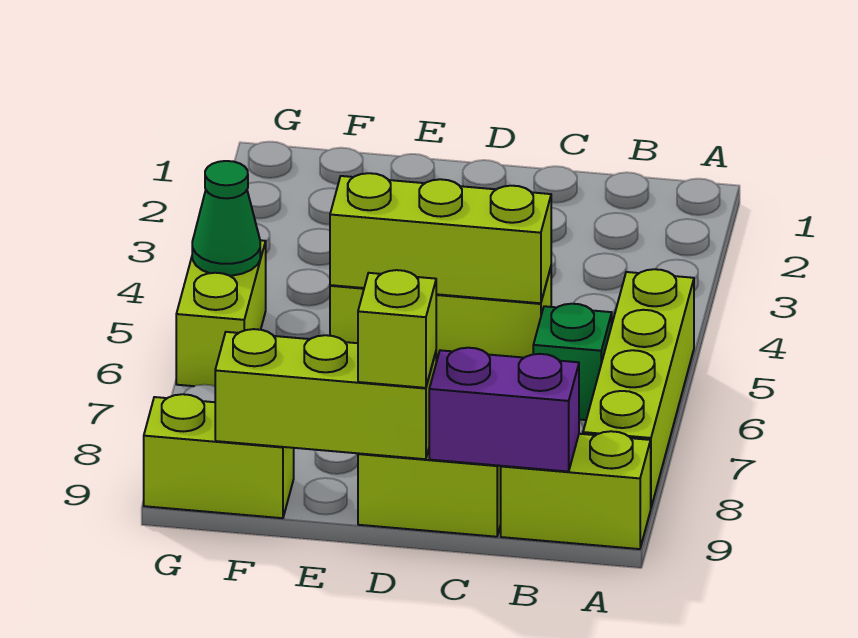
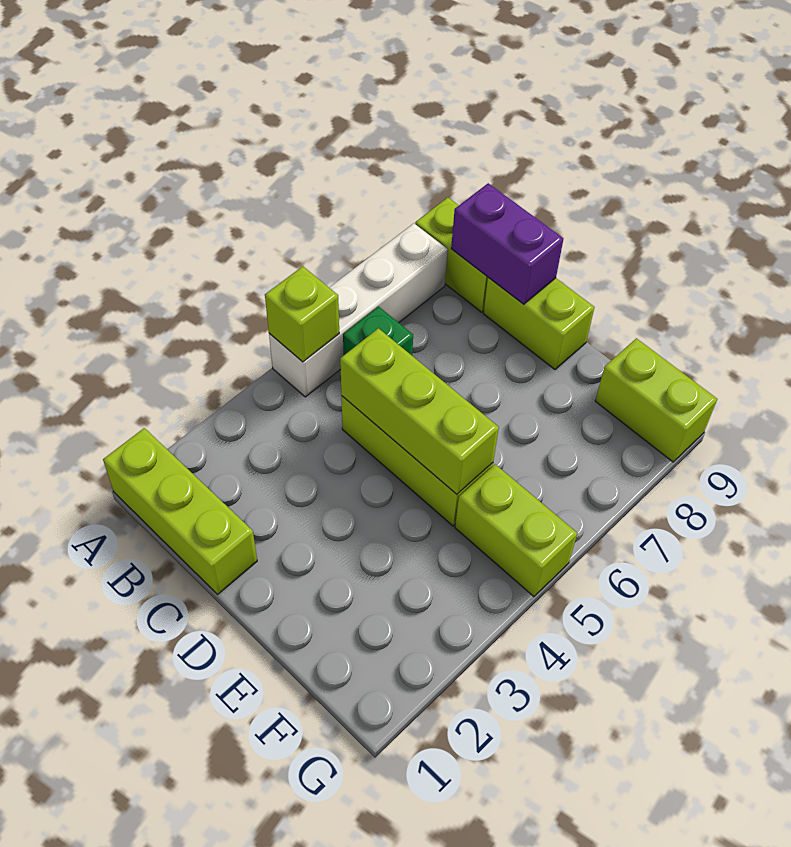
lime 1x4 brick [583,269,694,507] -> white 1x4 brick [269,223,448,397]
lime 1x3 brick [215,329,436,459] -> lime 1x3 brick moved to [103,428,257,594]
lime 1x1 brick [358,270,436,388] -> lime 1x1 brick moved to [265,266,339,362]
lime 1x2 brick [176,240,266,386] -> lime 1x2 brick turned to [455,464,577,597]
green 1x1 cone [192,161,260,276] -> none

